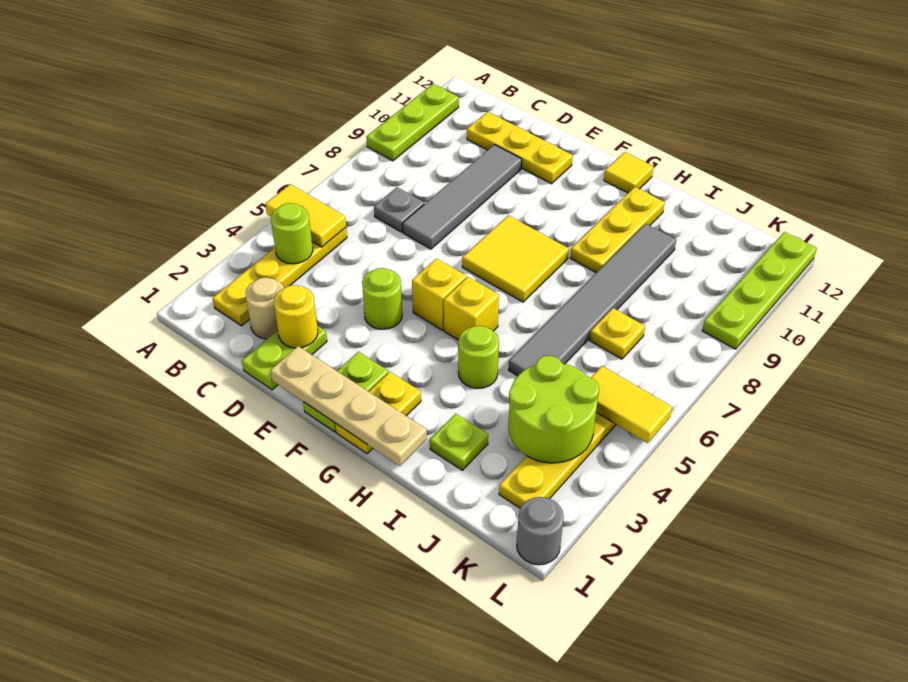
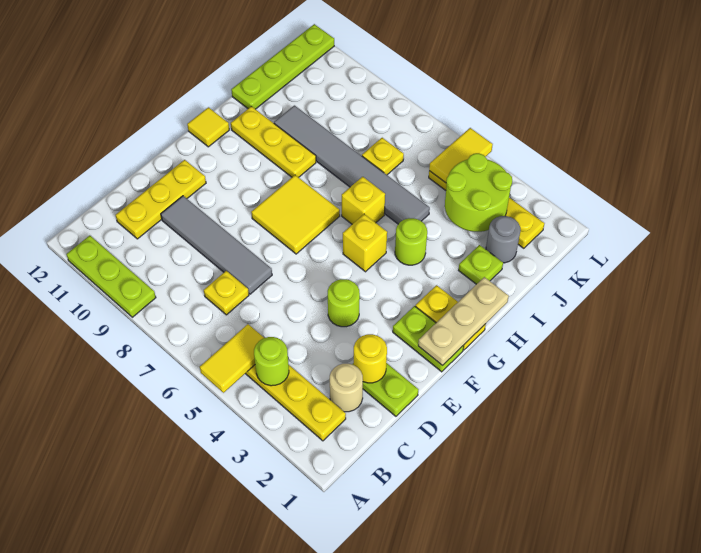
grey 1x1 plate [374,187,424,232] -> yellow 1x1 plate [204,271,249,315]
tan 1x4 plate [270,346,427,466] -> tan 1x3 plate [418,277,509,366]
yellow 1x1 brick [412,259,467,330] -> yellow 1x1 brick moved to [342,177,385,224]
grey 1x1 round brick [517,497,564,565] -> grey 1x1 round brick moved to [486,216,521,263]
lime 1x4 plate [702,232,817,349] -> lime 1x4 plate turned to [231,24,334,109]

